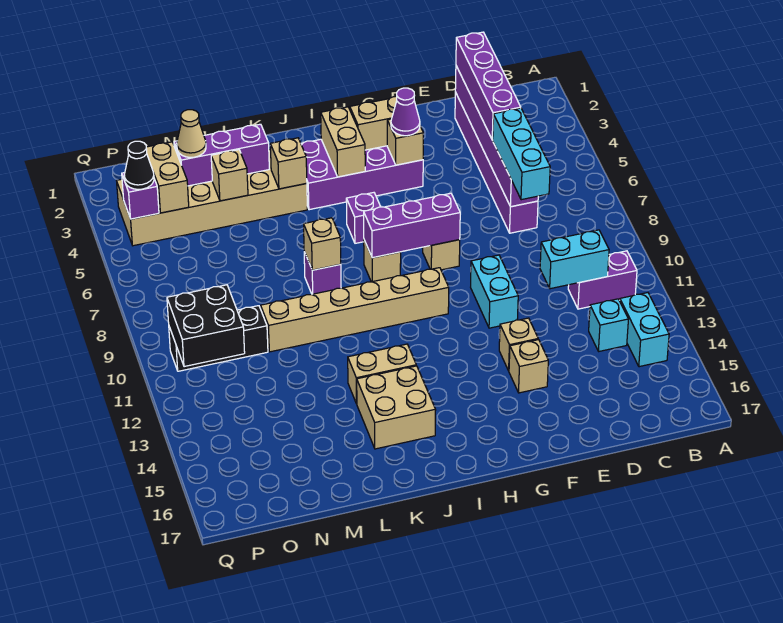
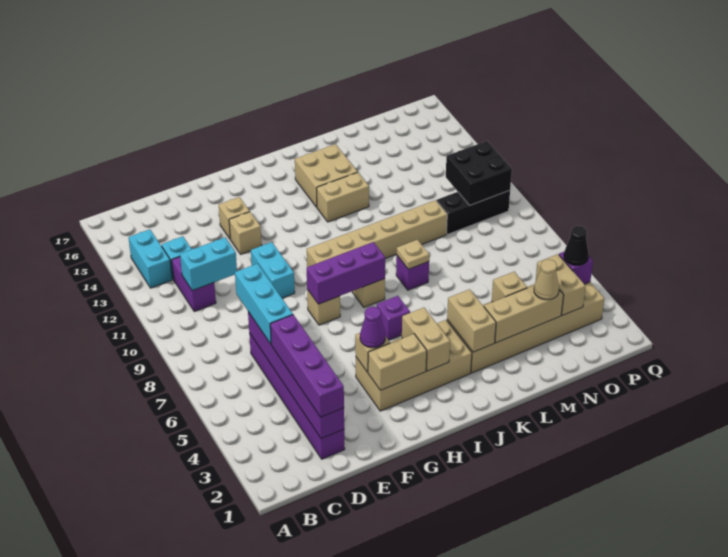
purple 1x2 brick [568,251,637,309] -> purple 1x2 brick turned to [172,257,216,312]
purple 2x4 brick [301,139,423,210] -> tan 2x4 brick [356,320,472,411]
tan 1x1 brick [270,138,307,189] -> tan 1x2 brick [447,289,496,352]
tan 1x1 brick [304,218,341,270] -> tan 1x1 plate [397,240,429,269]
purple 1x3 brick [174,124,269,186] -> tan 1x3 brick [484,286,563,343]

